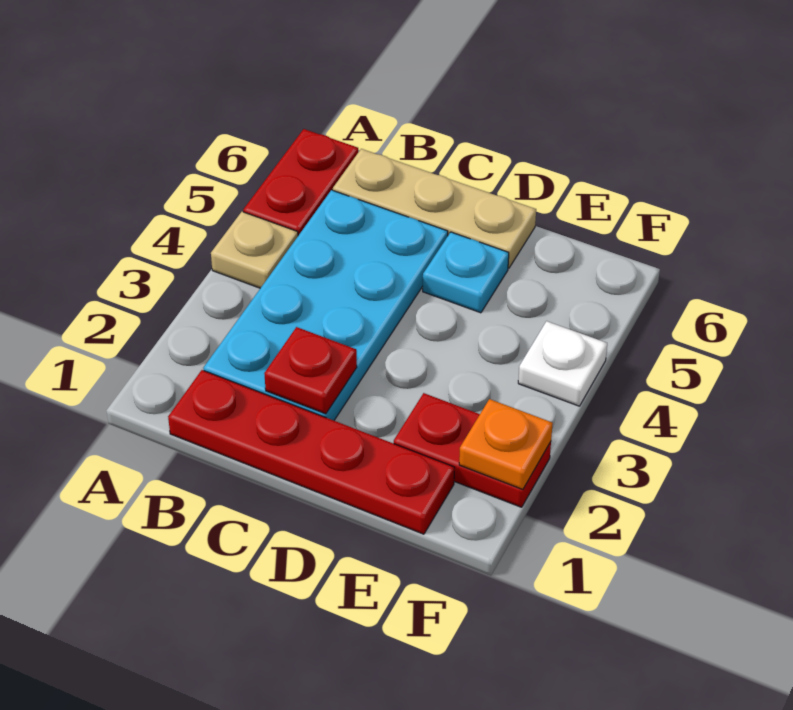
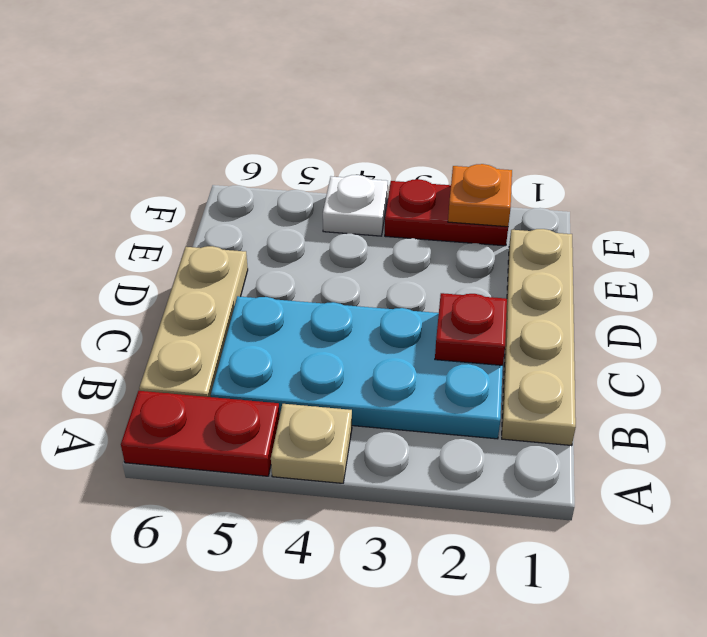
red 1x4 plate [168,370,455,534] -> tan 1x4 plate [502,229,576,446]
cyan 1x1 plate [423,232,509,313] -> none
red 1x2 plate [394,393,551,507] -> red 1x2 plate turned to [385,179,508,246]

